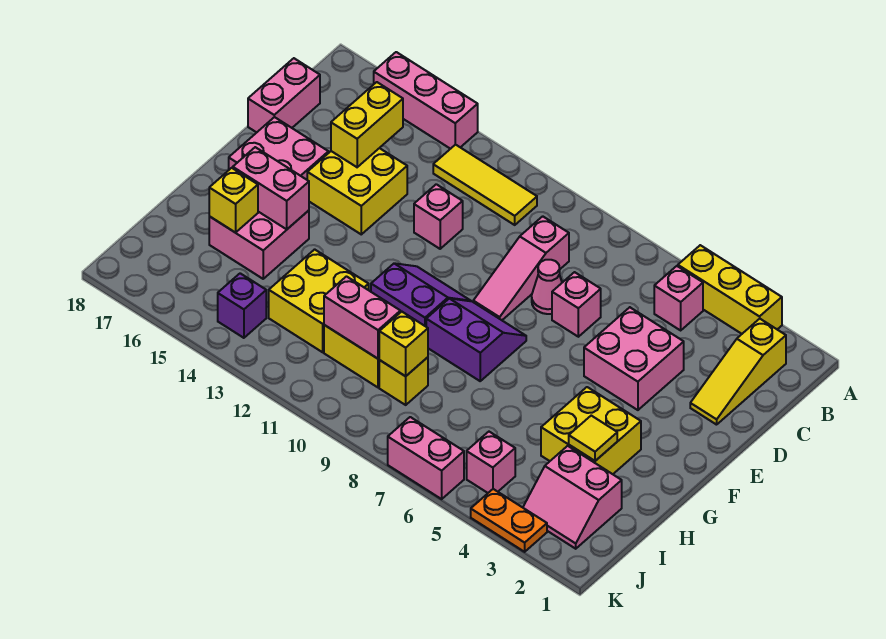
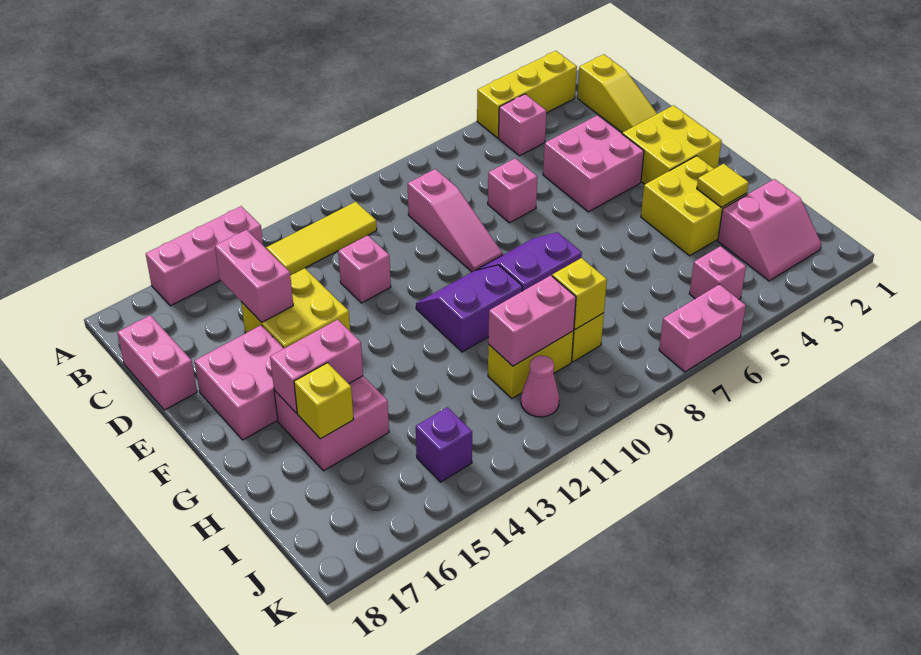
yellow 1x2 brick [331,82,403,167] -> pink 1x2 brick [215,230,293,322]
pink 1x1 cone [532,260,562,314] -> pink 1x1 cone moved to [521,356,559,417]
yellow 2x2 brick [269,249,369,352] -> yellow 2x2 brick moved to [622,105,722,184]
orange 1x2 plate [471,489,547,552] -> none

